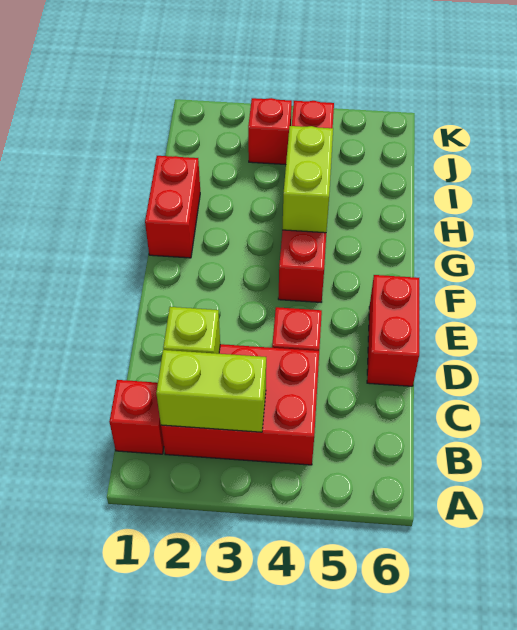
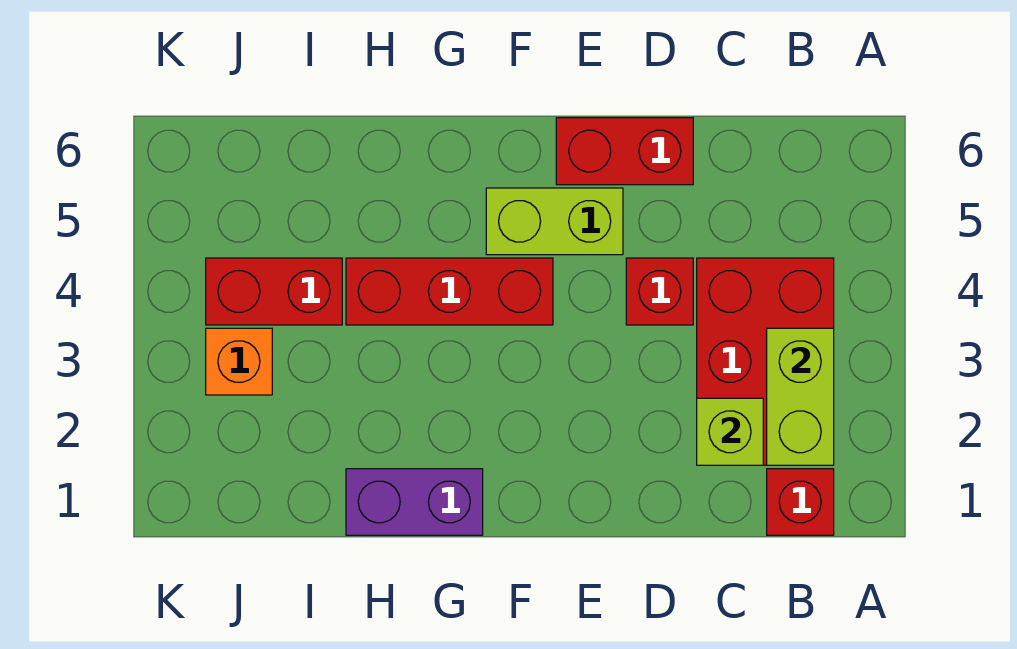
red 1x2 brick [145,156,200,258] -> purple 1x2 brick [346,469,483,535]
lime 1x2 brick [282,126,333,233] -> lime 1x2 brick moved to [486,188,623,255]
red 1x1 brick [248,98,292,165] -> orange 1x1 brick [206,328,272,395]

